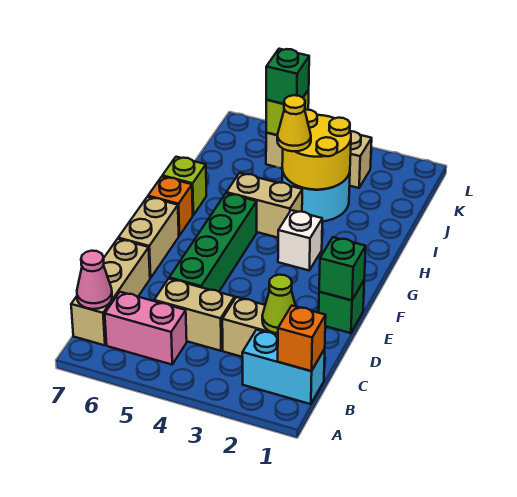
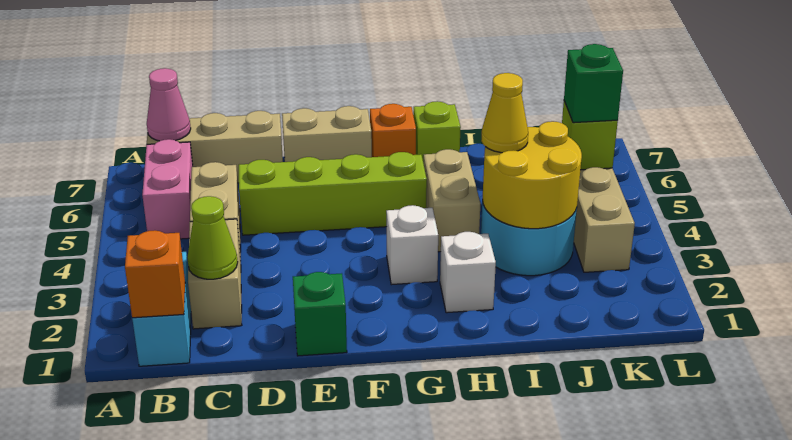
green 1x4 brick [169,193,257,292] -> lime 1x4 brick [239,152,427,235]
green 1x1 brick [319,237,366,300] -> none
none -> white 1x1 brick [440,232,496,313]

